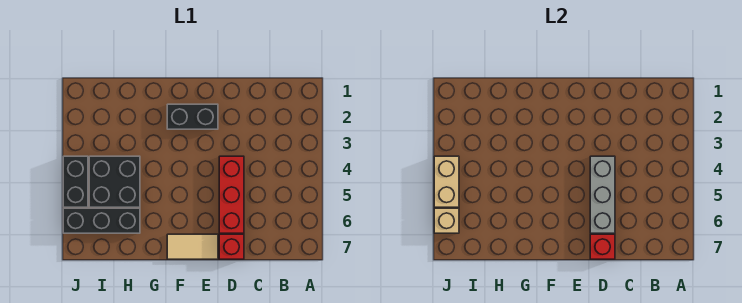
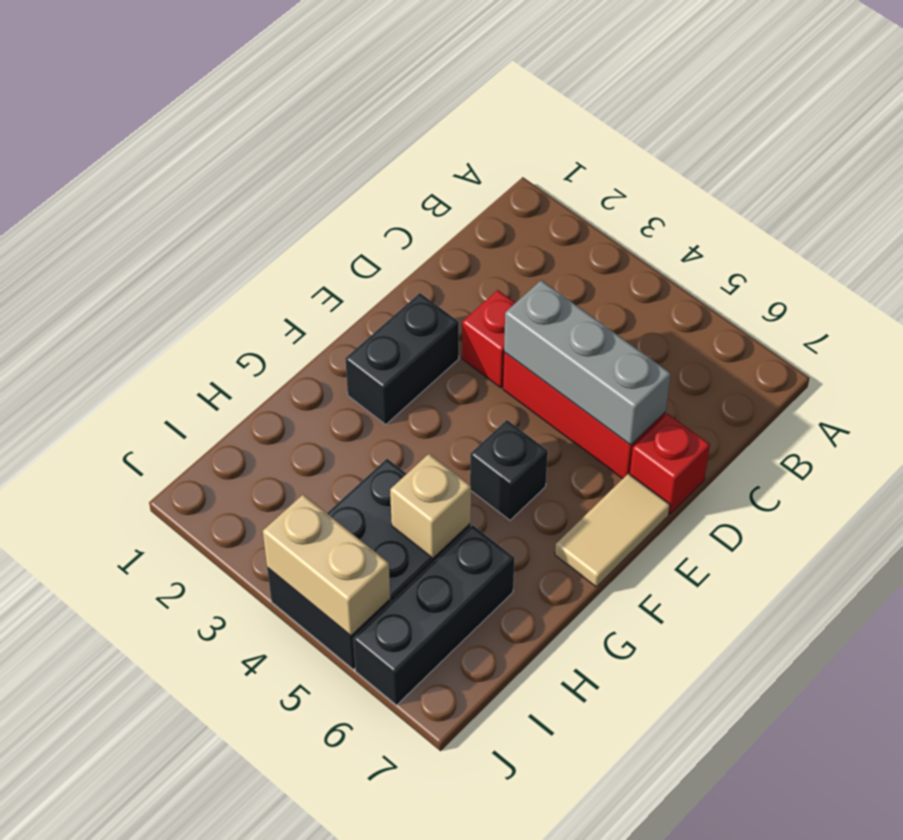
red 1x1 brick [590,234,615,259] -> red 1x1 brick moved to [462,290,515,388]
none -> black 1x1 brick [470,420,548,520]
tan 1x1 brick [434,208,459,233] -> tan 1x1 brick moved to [390,454,471,558]

